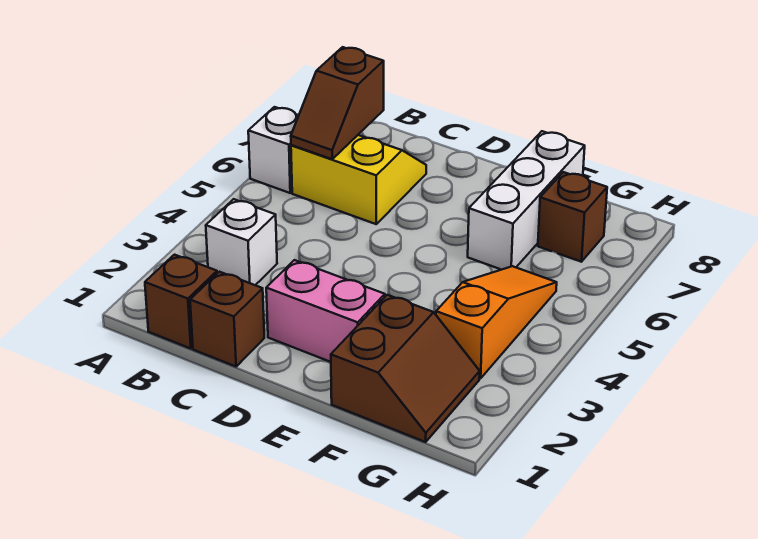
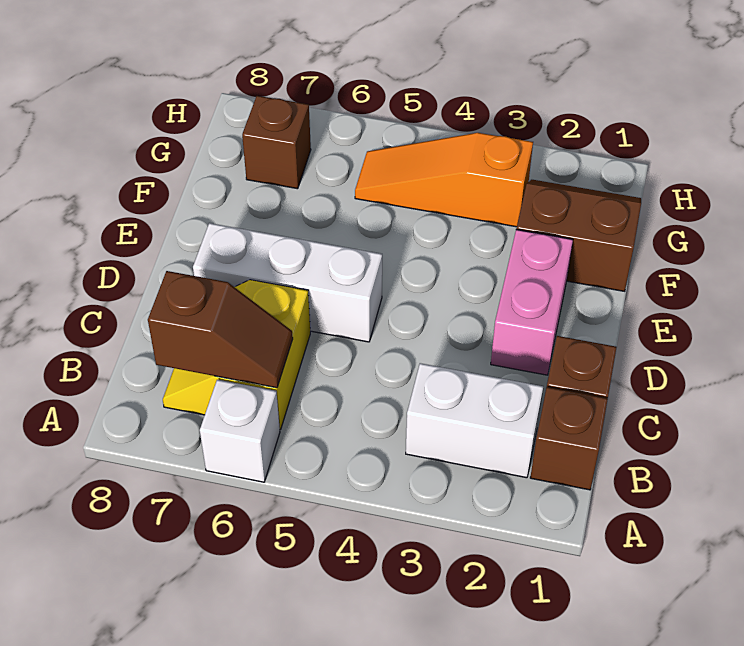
white 1x1 brick [206,199,277,285] -> white 1x2 brick [406,363,543,478]
white 1x3 brick [468,131,585,270] -> white 1x3 brick moved to [193,223,382,342]

